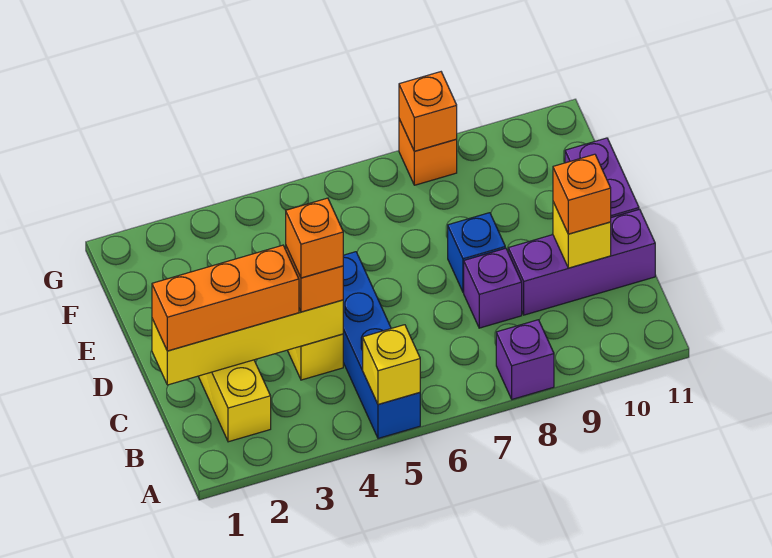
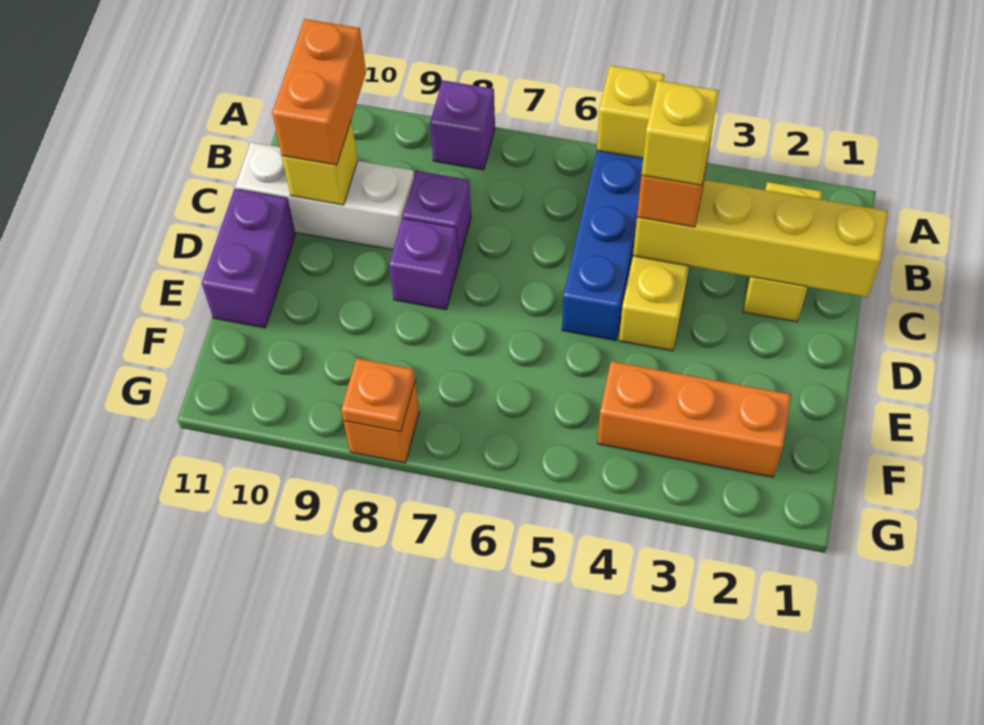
orange 1x3 brick [152,245,299,351] -> orange 1x3 brick moved to [597,361,791,477]
orange 1x1 brick [286,198,343,278] -> yellow 1x1 brick [642,80,719,185]
purple 1x3 brick [508,209,655,315] -> white 1x3 brick [235,142,414,250]
orange 1x1 brick [553,154,611,234] -> orange 1x2 brick [272,19,366,165]
blue 1x1 brick [448,213,505,292] -> purple 1x1 brick [389,218,459,310]
orange 1x1 brick [399,72,457,151] -> orange 1x1 plate [341,358,415,432]

